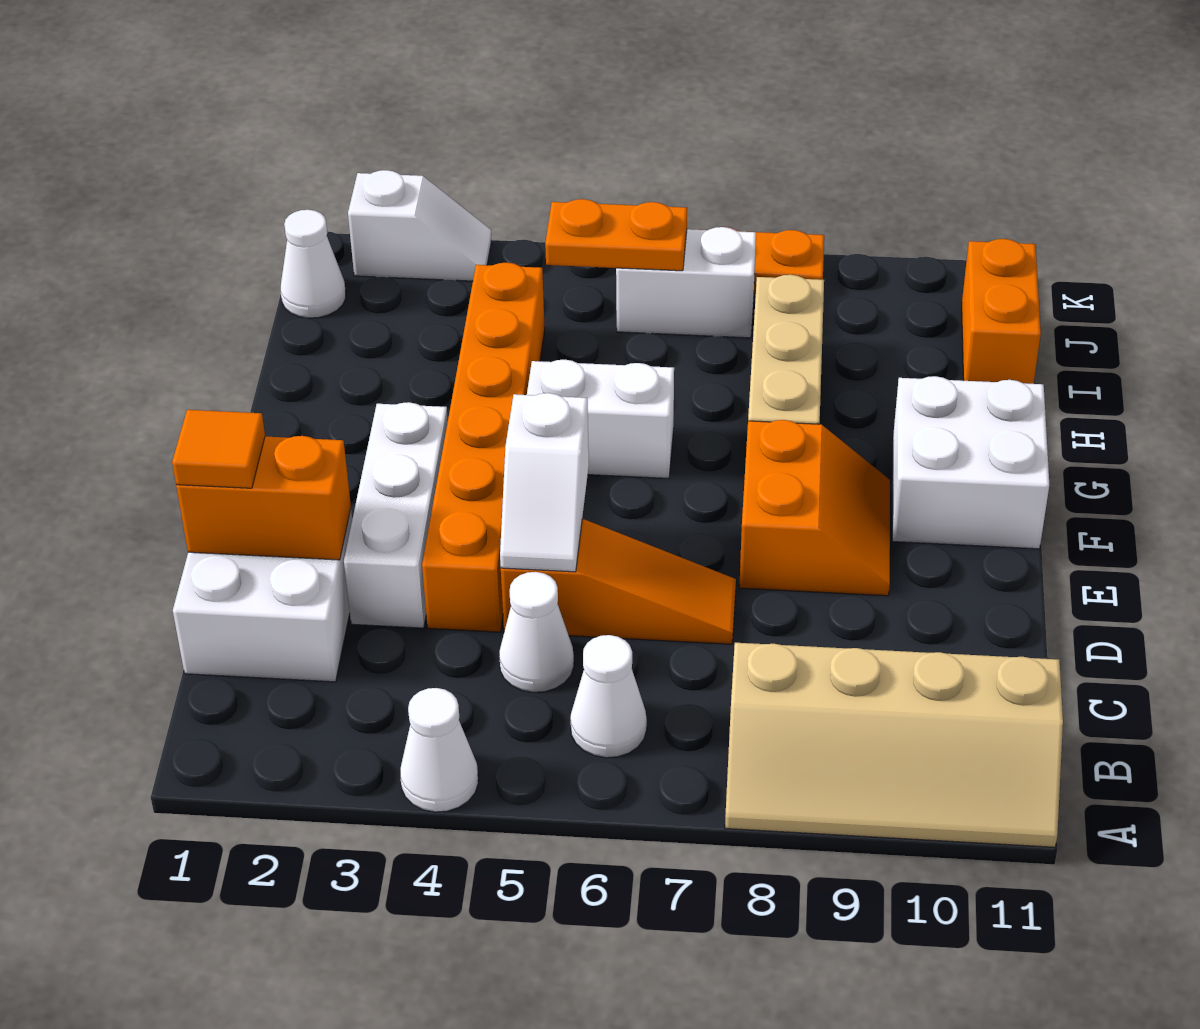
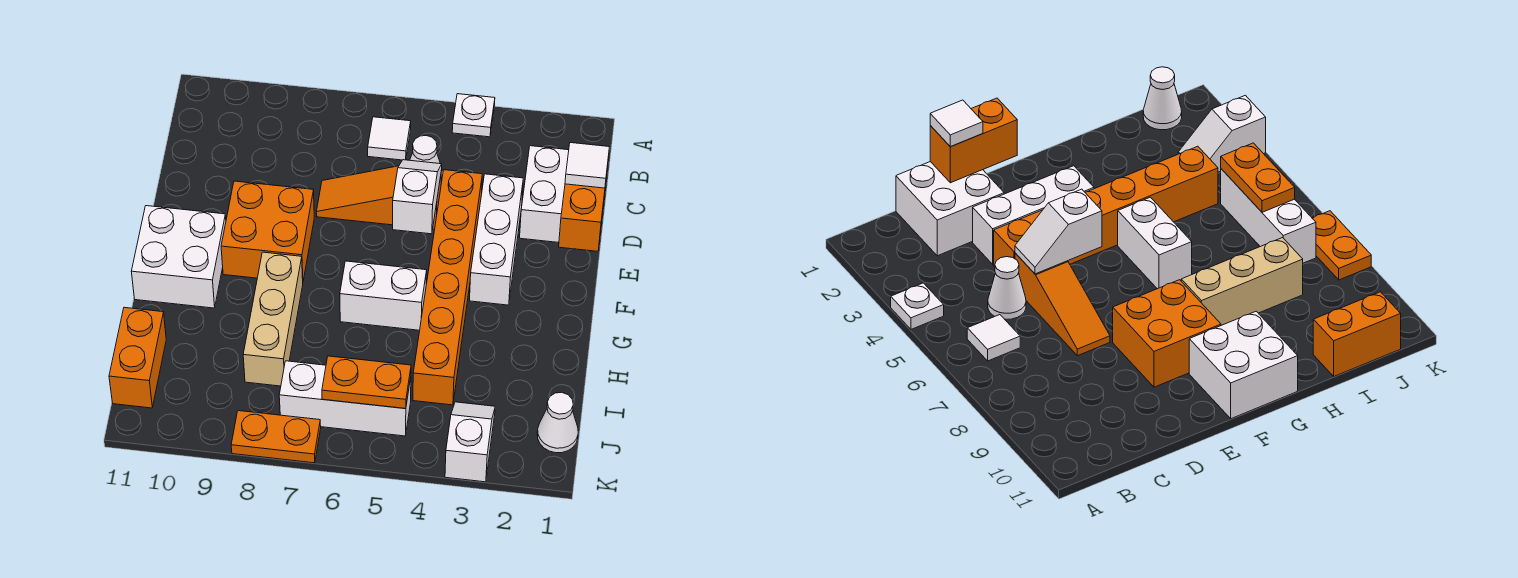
white 1x1 cone [400,688,478,812] -> white 1x1 plate [452,94,495,137]
tan 2x4 slope [725,643,1063,847] -> none
white 1x1 cone [570,635,647,758] -> white 1x1 tile [368,117,411,160]
orange 1x2 brick [176,436,351,560] -> orange 1x2 brick turned to [559,166,608,251]
orange 1x1 tile [172,410,265,488] -> white 1x1 tile [565,143,609,188]
orange 2x2 slope [739,420,890,596] -> orange 2x2 brick [221,181,314,280]
white 1x2 brick [616,227,756,338] -> white 1x3 brick [279,361,411,436]
white 1x2 slope [348,170,491,281] -> white 1x2 slope turned to [445,402,495,482]

